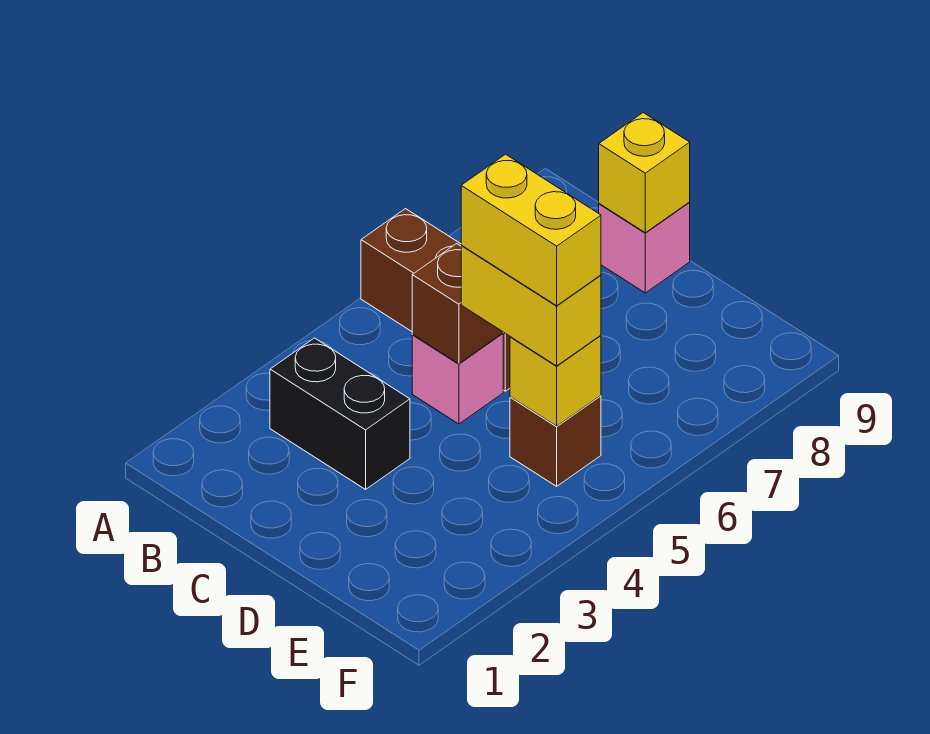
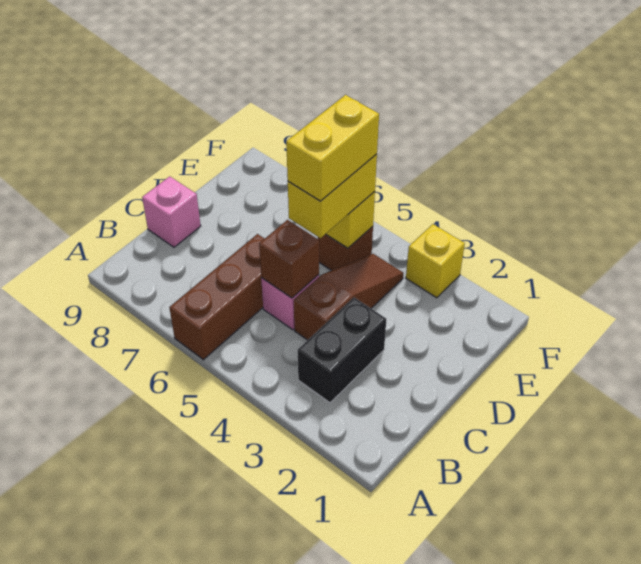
none -> brown 1x3 slope [294,254,403,340]
yellow 1x1 brick [599,113,690,233] -> yellow 1x1 brick moved to [406,224,465,298]

